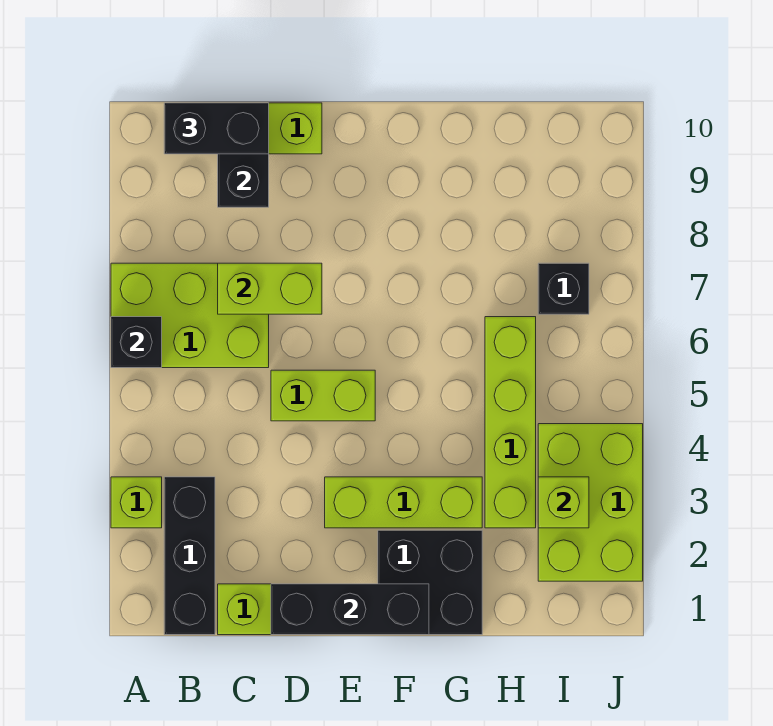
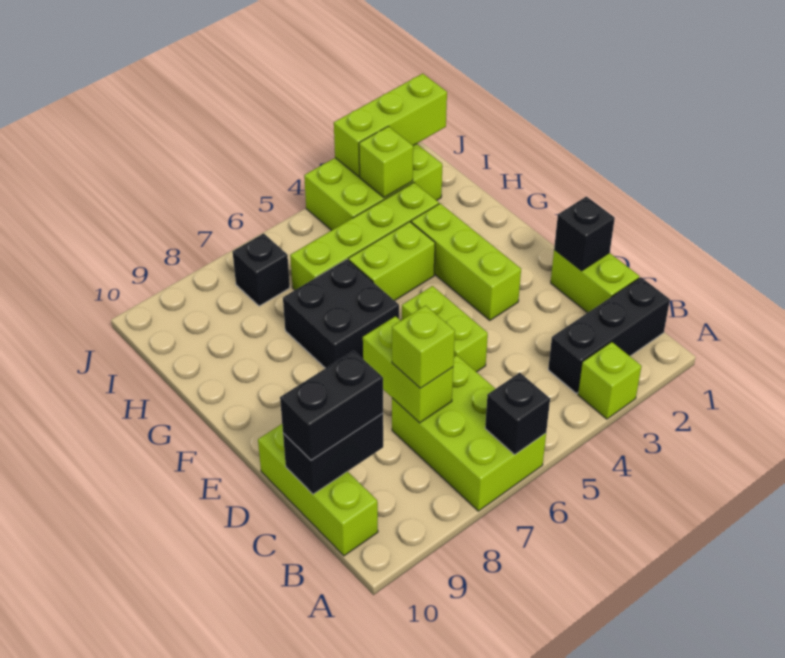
black 1x2 brick [164,103,269,154] -> black 1x2 brick turned to [280,351,383,460]
none -> lime 1x1 brick [392,305,455,388]
black 1x3 brick [271,584,429,635] -> black 1x1 brick [554,197,615,271]
black 2x2 brick [378,530,482,635] -> black 2x2 brick moved to [283,259,399,368]
none -> lime 1x2 brick [348,222,435,301]
none -> lime 1x3 brick [334,73,447,177]

